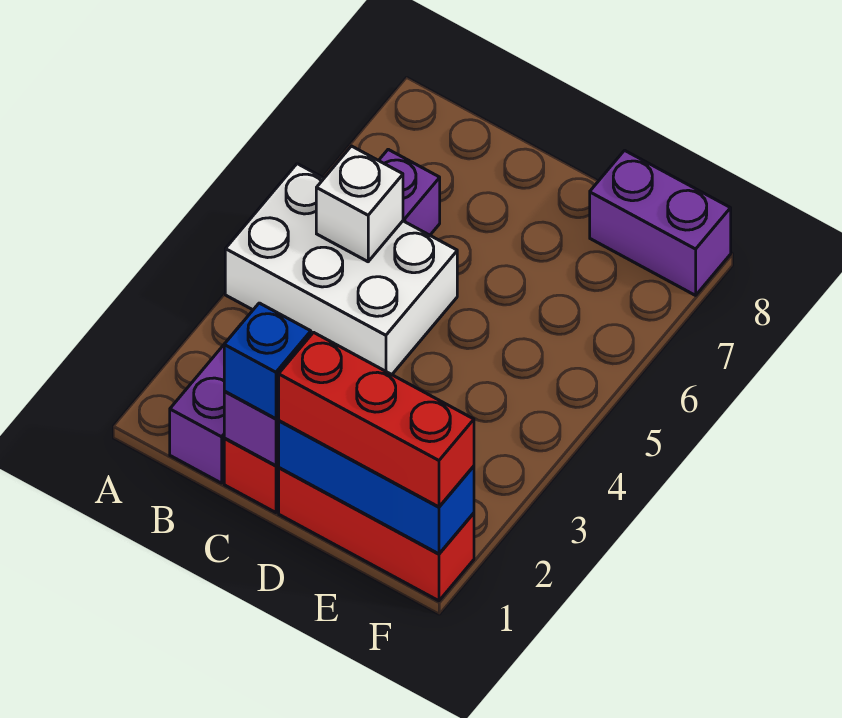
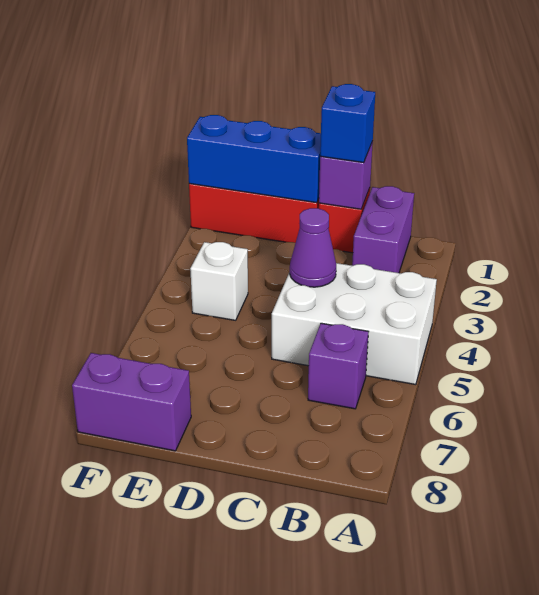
white 1x1 brick [316,146,403,262] -> white 1x1 brick moved to [190,242,248,320]
none -> purple 1x1 cone [290,208,336,287]
red 1x3 brick [279,332,474,507] -> none

